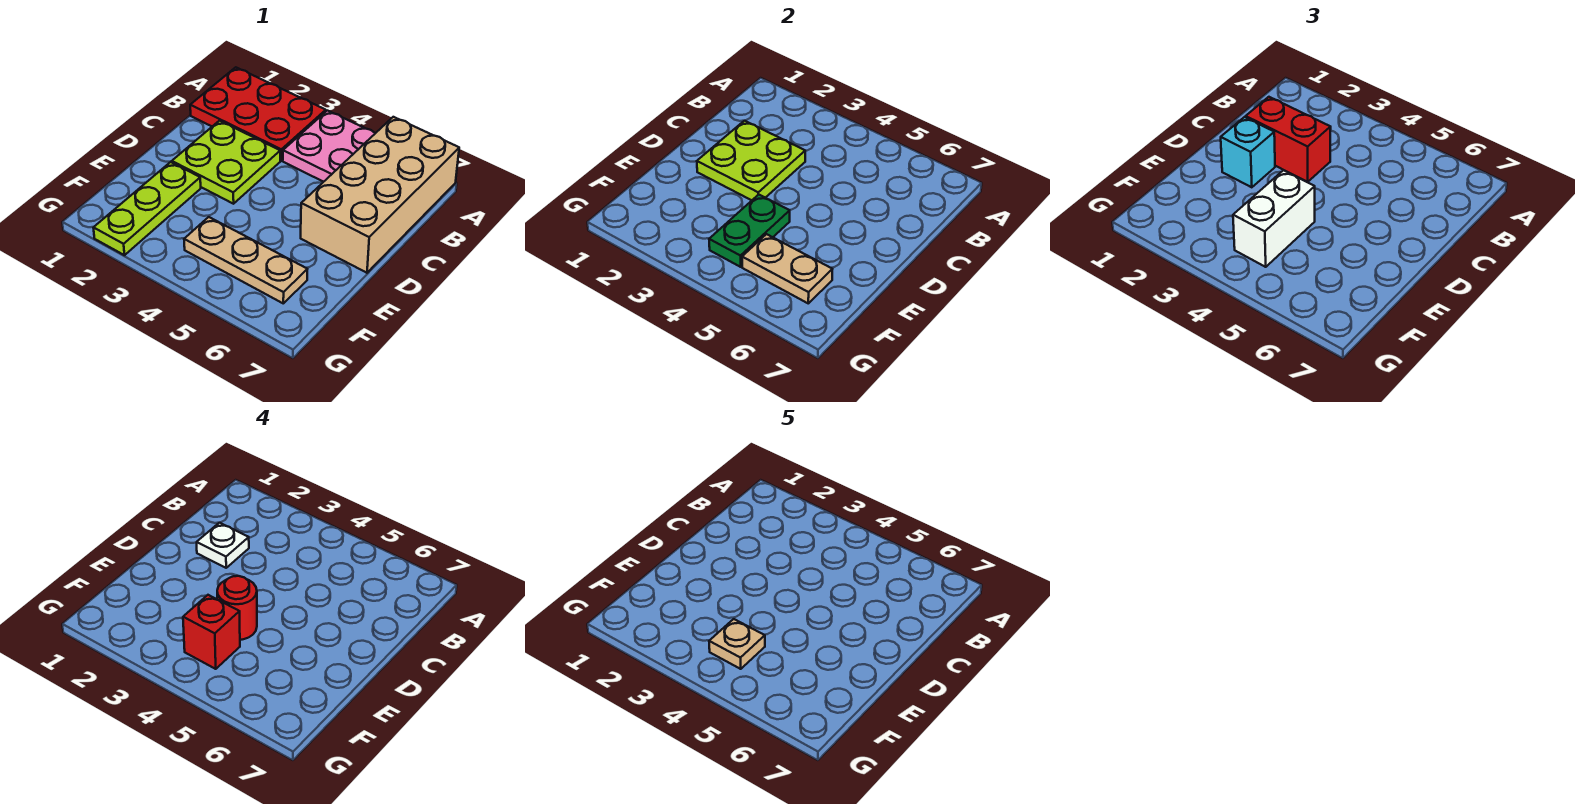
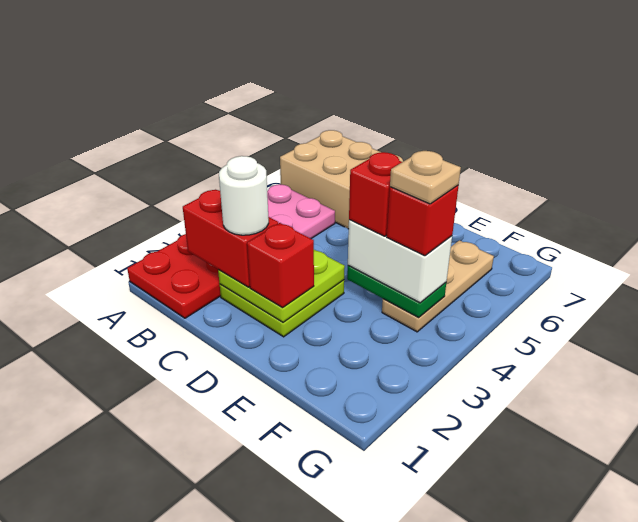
red 1x2 brick [1246,97,1331,182] -> red 1x2 brick turned to [183,190,278,287]
white 1x1 plate [197,523,249,568] -> white 1x1 round brick [219,156,269,235]
cyan 1x1 brick [1221,117,1275,187] -> red 1x1 brick [247,223,314,308]
lime 1x3 plate [94,162,201,255] -> none
red 1x1 round brick [217,576,257,640] -> red 1x1 brick [349,152,402,236]
tan 1x2 plate [742,234,832,303] -> none

